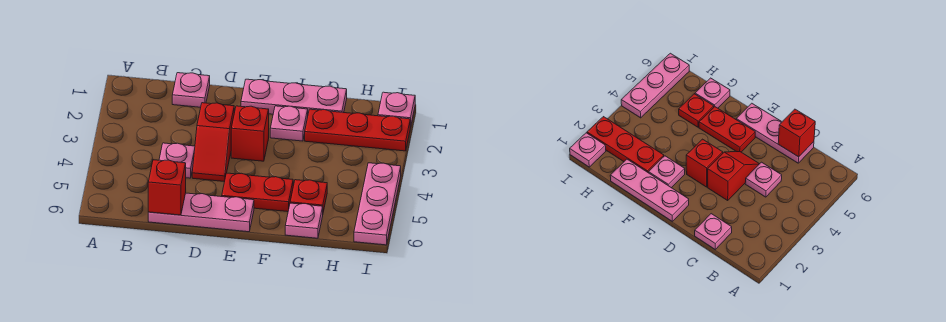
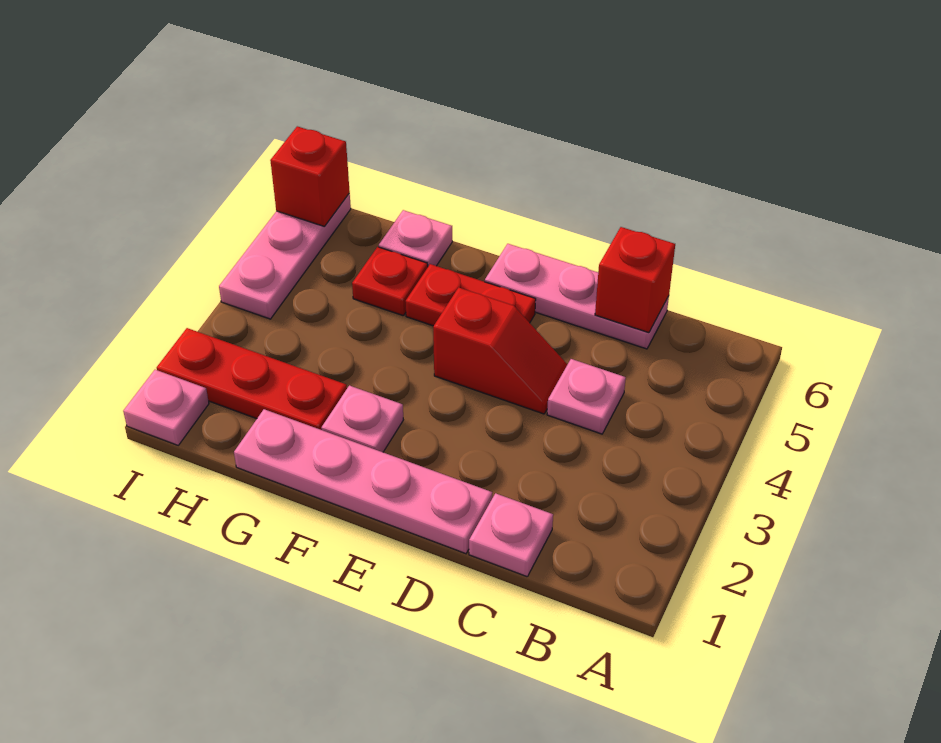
red 1x2 slope [192,103,234,182] -> red 1x2 slope turned to [433,287,568,414]
pink 1x3 plate [241,79,347,114] -> pink 1x4 plate [234,409,492,554]
red 1x1 brick [231,106,269,161] -> red 1x1 brick moved to [270,126,350,227]

